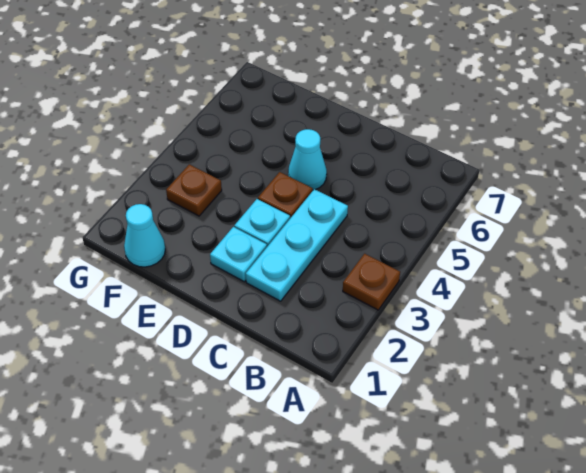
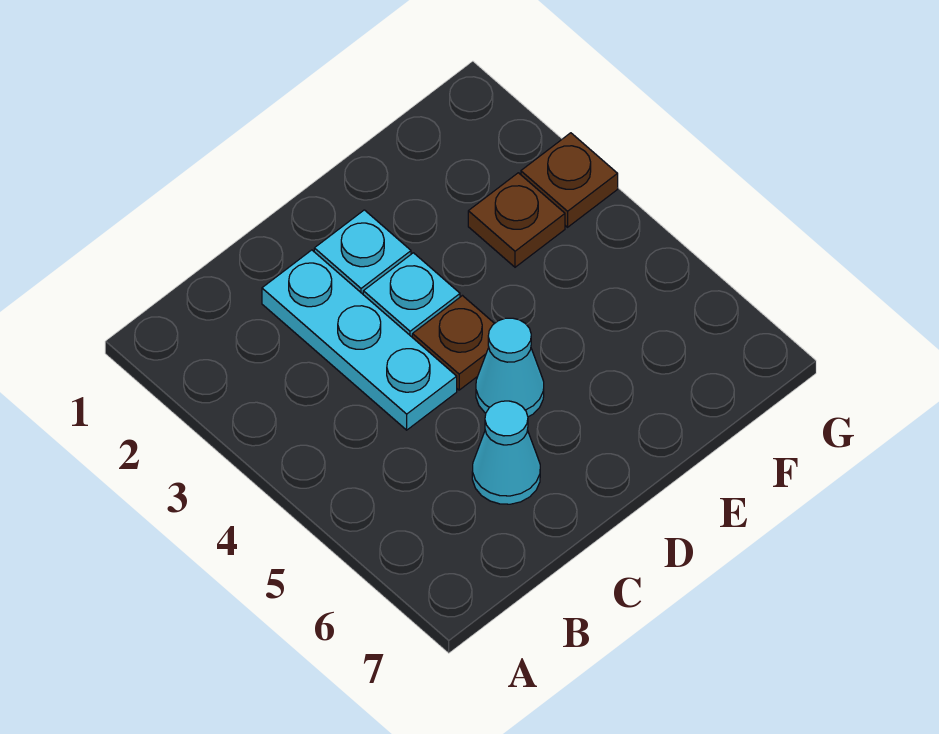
brown 1x1 plate [343,254,400,310] -> brown 1x1 plate moved to [521,133,618,227]
cyan 1x1 cone [124,204,165,267] -> cyan 1x1 cone moved to [472,401,540,504]

